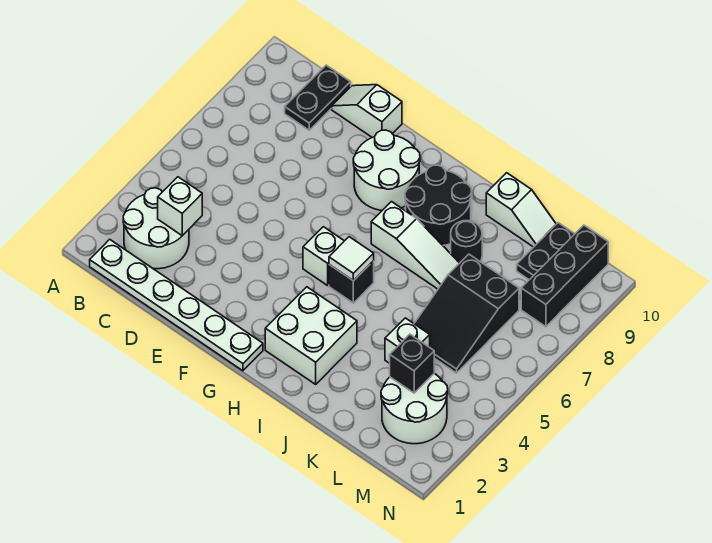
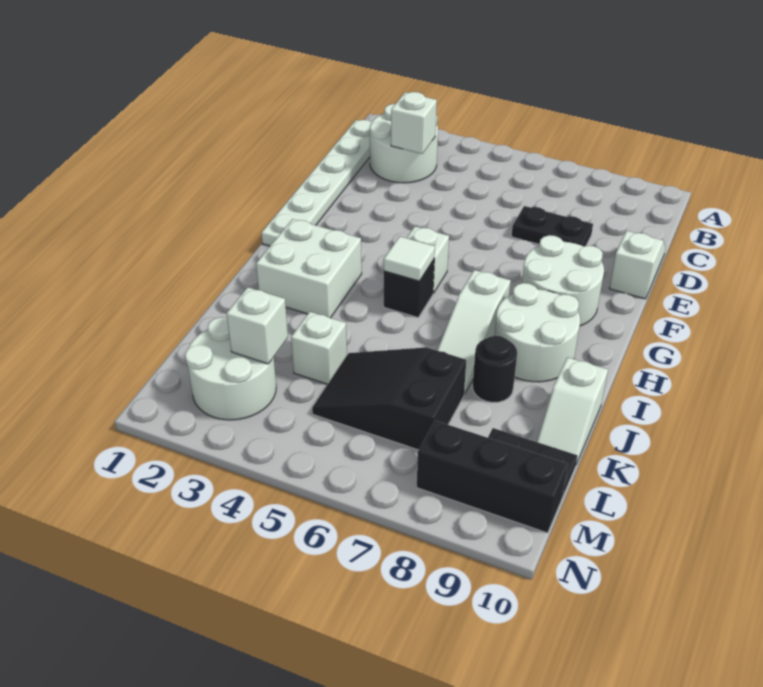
black 1x2 plate [285,65,351,130] -> black 1x2 plate moved to [511,206,593,246]
black 2x2 round brick [405,165,472,245] -> white 2x2 round brick [494,283,580,382]
black 1x1 brick [390,334,434,393] -> white 1x1 brick [226,287,288,364]

